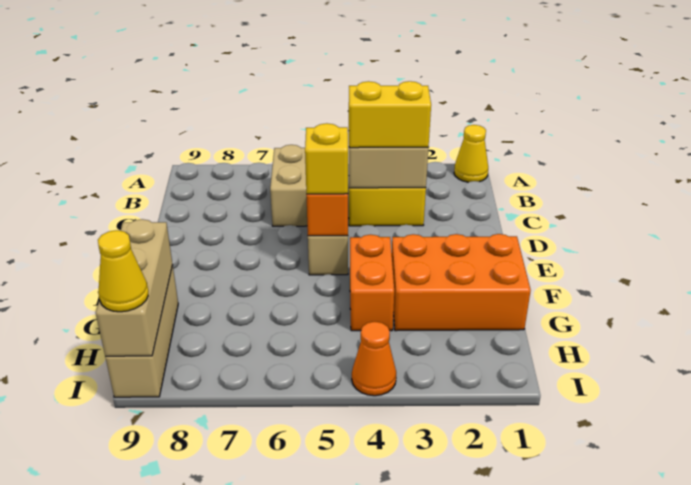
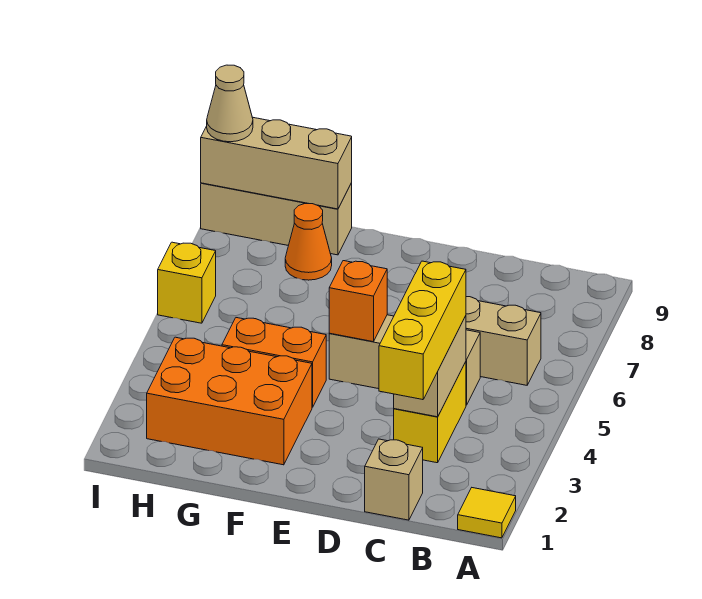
yellow 1x1 cone [454,125,488,182] -> yellow 1x1 tile [458,488,516,538]
none -> tan 1x1 brick [365,439,423,520]
yellow 1x2 brick [349,81,431,148] -> yellow 1x3 brick [379,261,466,400]
yellow 1x1 brick [305,123,348,194] -> yellow 1x1 brick moved to [158,242,216,323]
orange 2x3 brick [392,234,531,331] -> orange 2x3 brick turned to [147,337,312,465]
orange 1x1 cone [352,322,396,396] -> orange 1x1 cone moved to [285,204,332,280]
yellow 1x1 cone [98,230,148,312] -> tan 1x1 cone [207,65,253,142]

